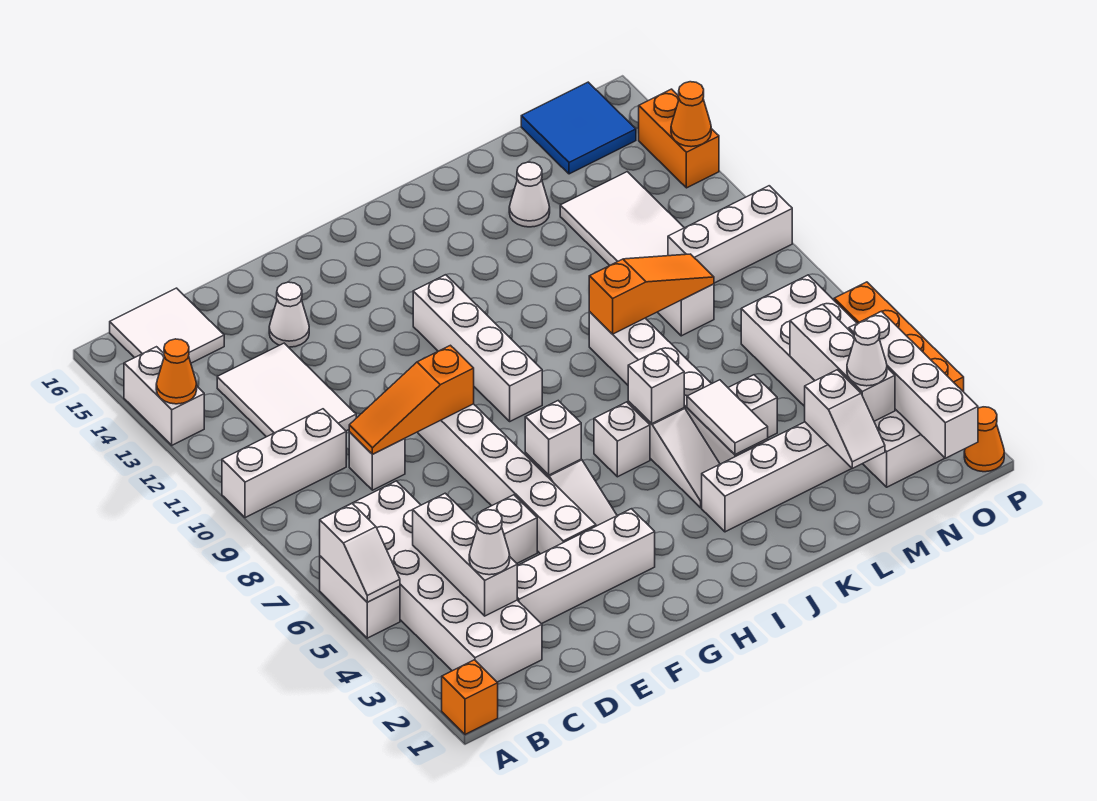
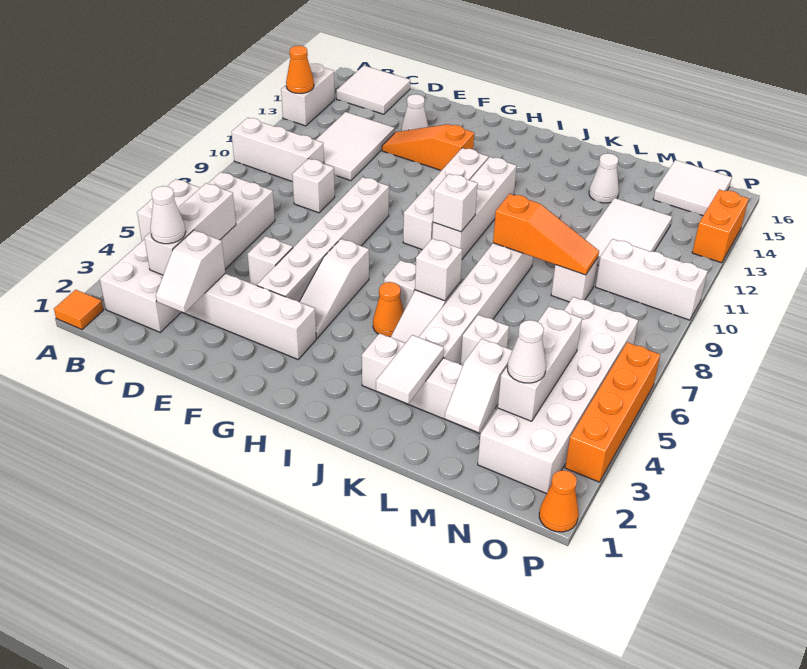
orange 1x1 brick [442,660,498,734] -> orange 1x1 tile [54,290,103,330]
white 1x2 slope [320,504,400,602] -> white 1x2 slope moved to [156,230,225,313]
orange 1x3 slope [349,345,474,454] -> orange 1x3 slope moved to [382,124,474,171]
white 1x1 brick [525,401,581,475] -> white 1x1 brick moved to [433,174,478,232]
white 1x2 tile [687,380,768,454] -> white 1x2 tile moved to [376,335,444,404]
blue 2x2 tile [521,82,636,174] -> white 2x2 tile [653,160,732,216]
white 1x4 brick [849,311,978,458] -> white 1x4 brick moved to [432,157,517,259]
orange 1x1 cone [671,82,711,147] -> orange 1x1 cone moved to [373,282,404,337]

